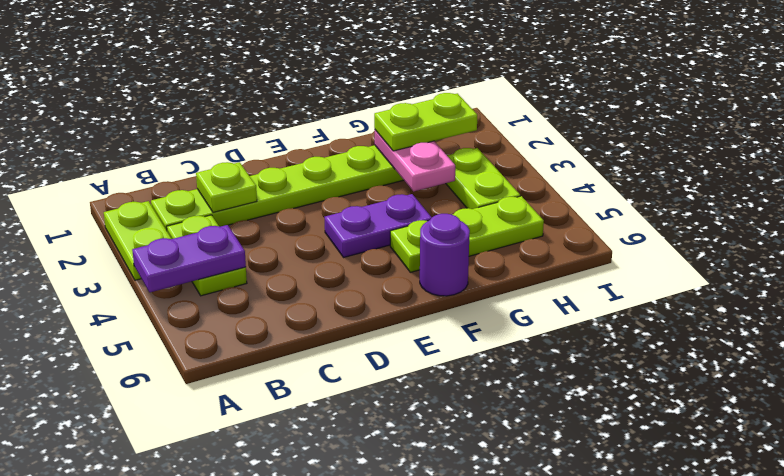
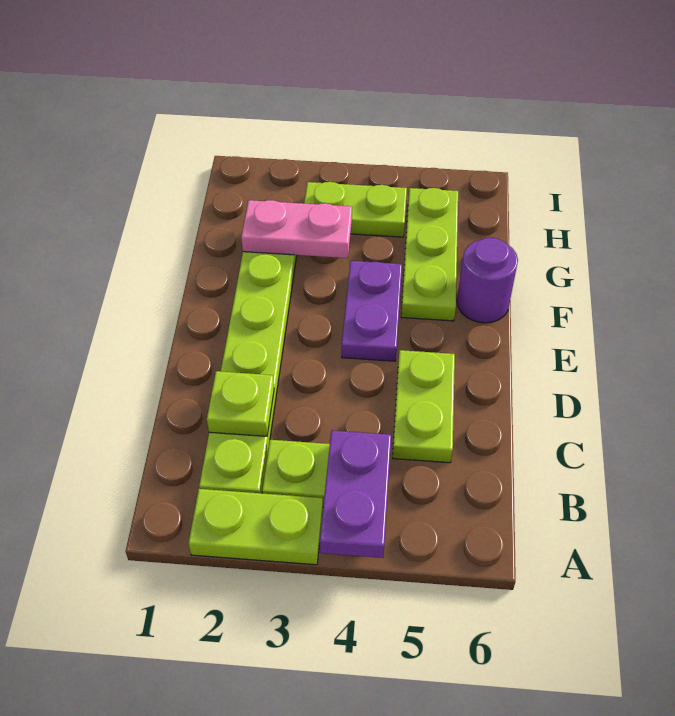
lime 1x2 plate [374,93,477,151] -> lime 1x2 plate moved to [393,350,455,463]

